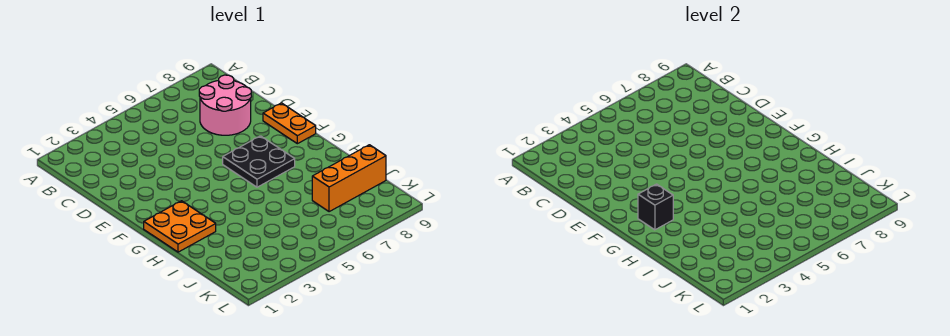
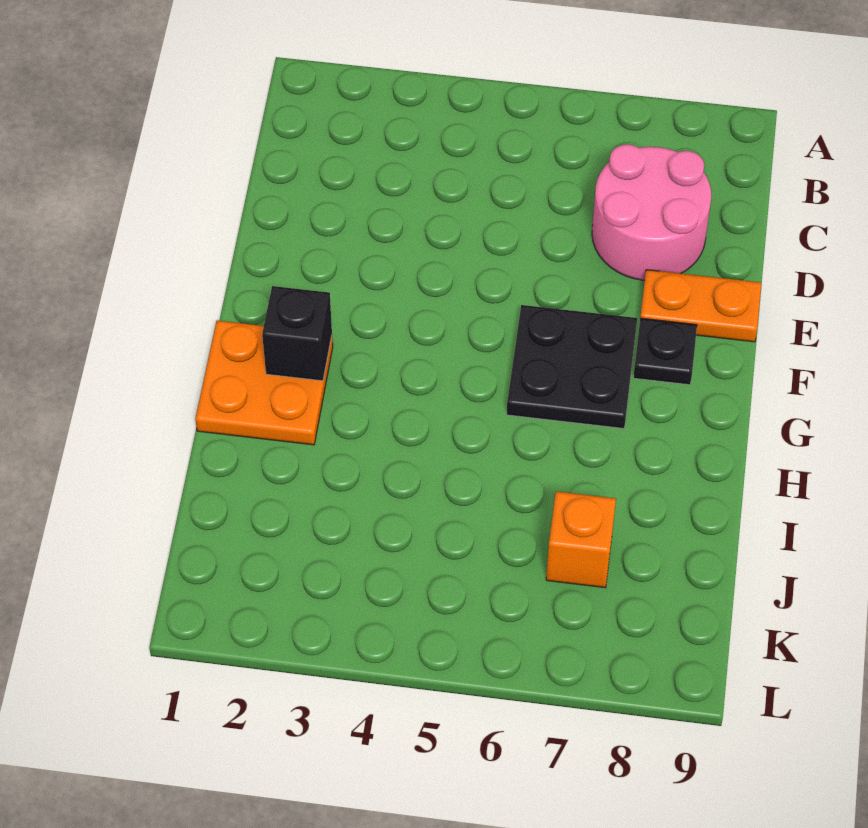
orange 1x2 plate [263,103,316,144] -> orange 1x2 plate turned to [640,270,761,342]
none -> black 1x1 plate [633,318,697,385]
orange 1x3 brick [312,145,386,212] -> orange 1x1 brick [546,491,616,588]

